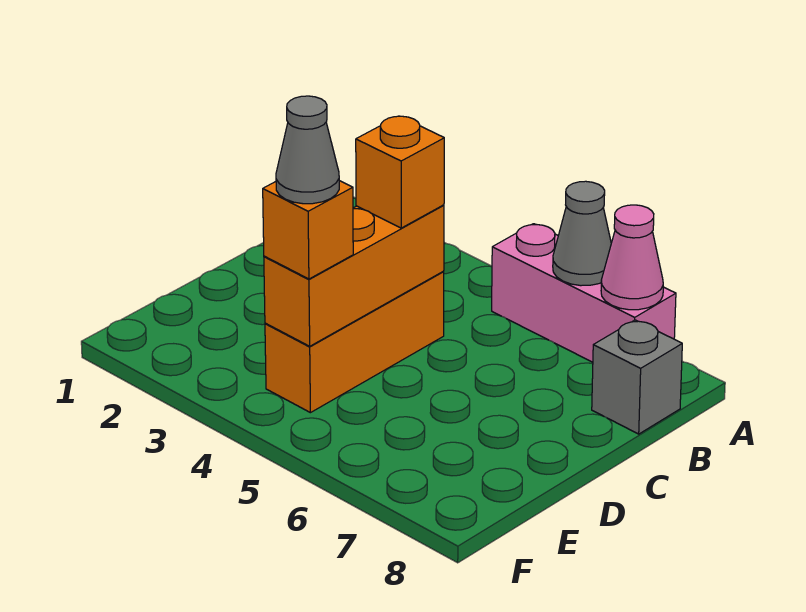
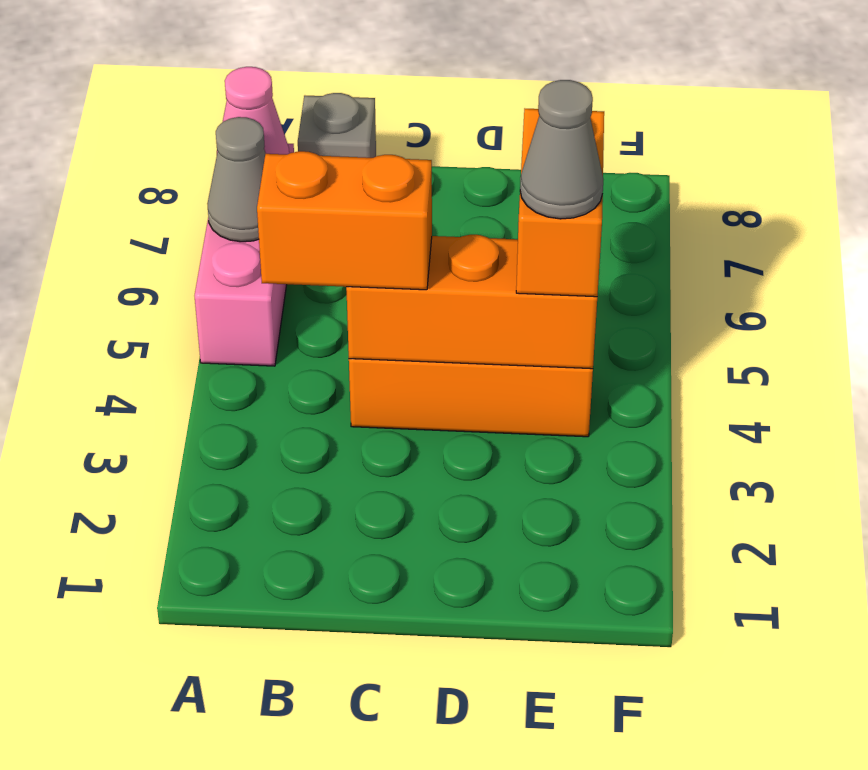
orange 1x1 brick [356,116,444,228] -> orange 1x2 brick [257,151,432,290]
orange 1x1 brick [263,181,353,279] -> orange 1x2 brick [516,109,604,297]

